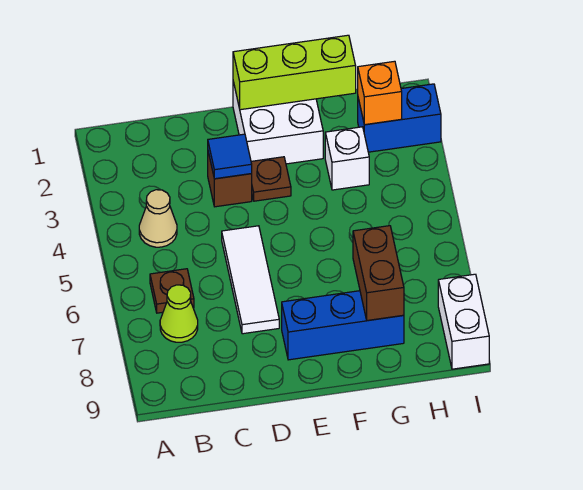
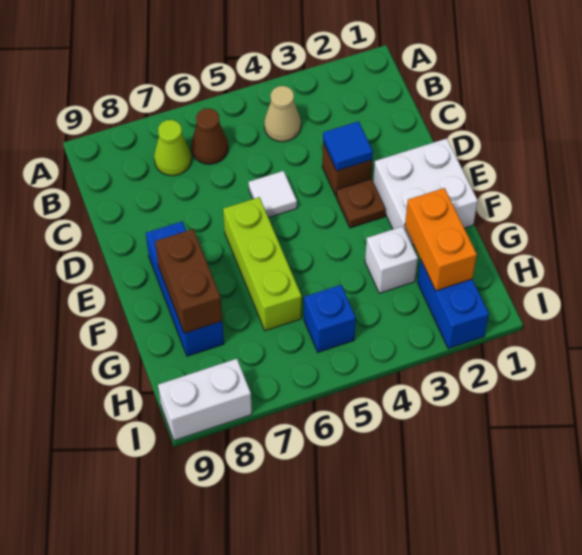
brown 1x1 plate [150,269,194,313] -> brown 1x1 cone [191,108,228,164]
white 1x3 tile [222,226,279,334] -> white 1x1 tile [249,171,297,218]
lime 1x3 brick [233,35,356,110] -> lime 1x3 brick moved to [223,197,302,331]
brown 1x2 brick [353,226,404,321] -> brown 1x2 brick turned to [155,229,222,333]
orange 1x1 brick [358,61,402,125] -> orange 1x2 brick [405,188,477,291]
none -> blue 1x1 brick [304,285,356,352]

